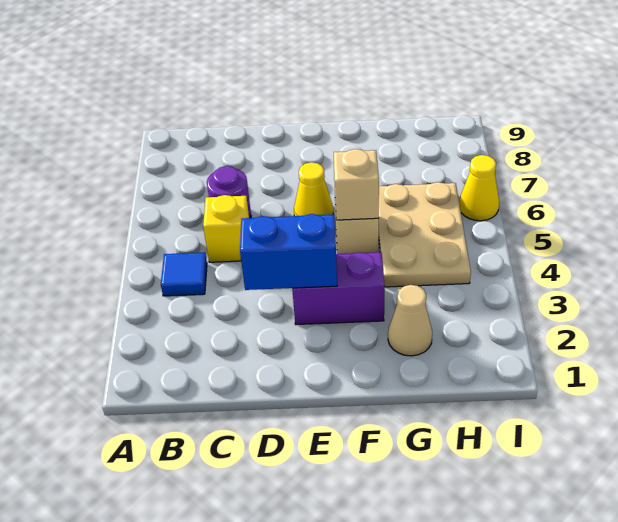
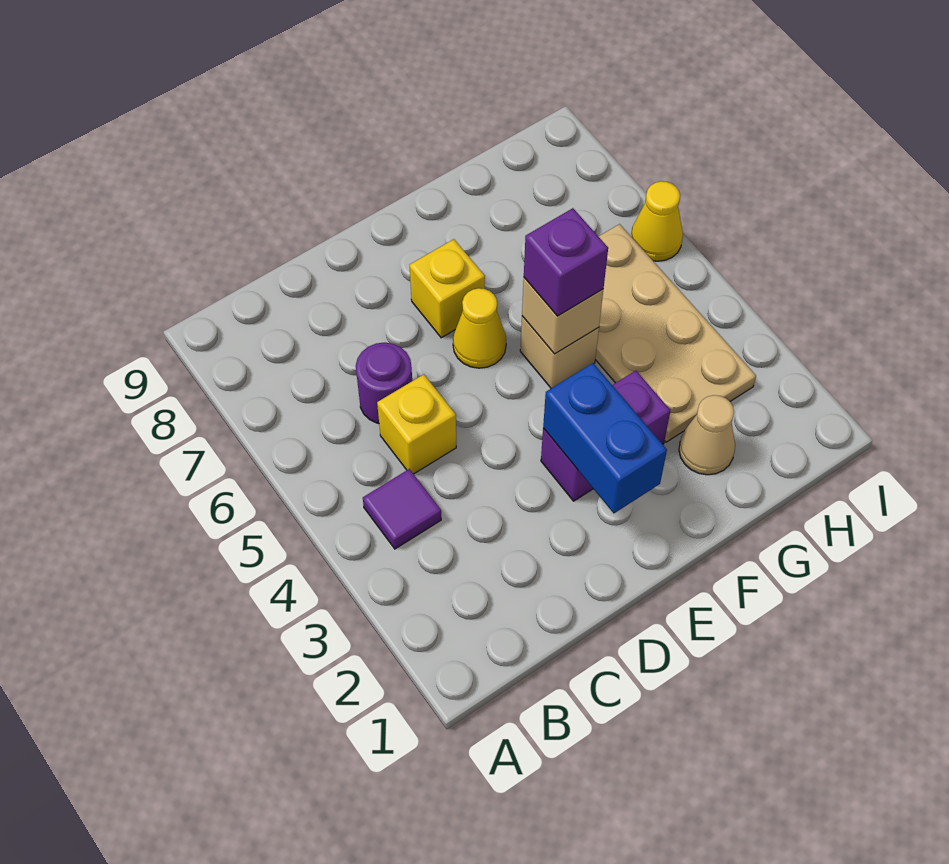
blue 1x1 tile [161,252,207,296] -> purple 1x1 tile [363,469,441,549]
blue 1x2 brick [240,214,337,290] -> blue 1x2 brick turned to [543,363,667,513]
none -> yellow 1x1 brick [410,239,485,338]
none -> purple 1x1 brick [524,208,608,316]
tan 2x3 plate [378,182,471,287] -> tan 2x4 plate [595,224,756,442]

